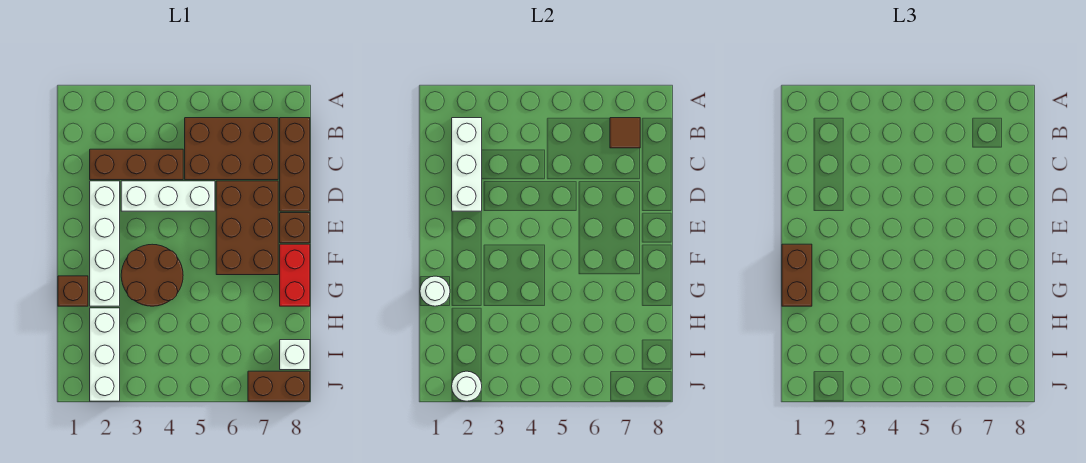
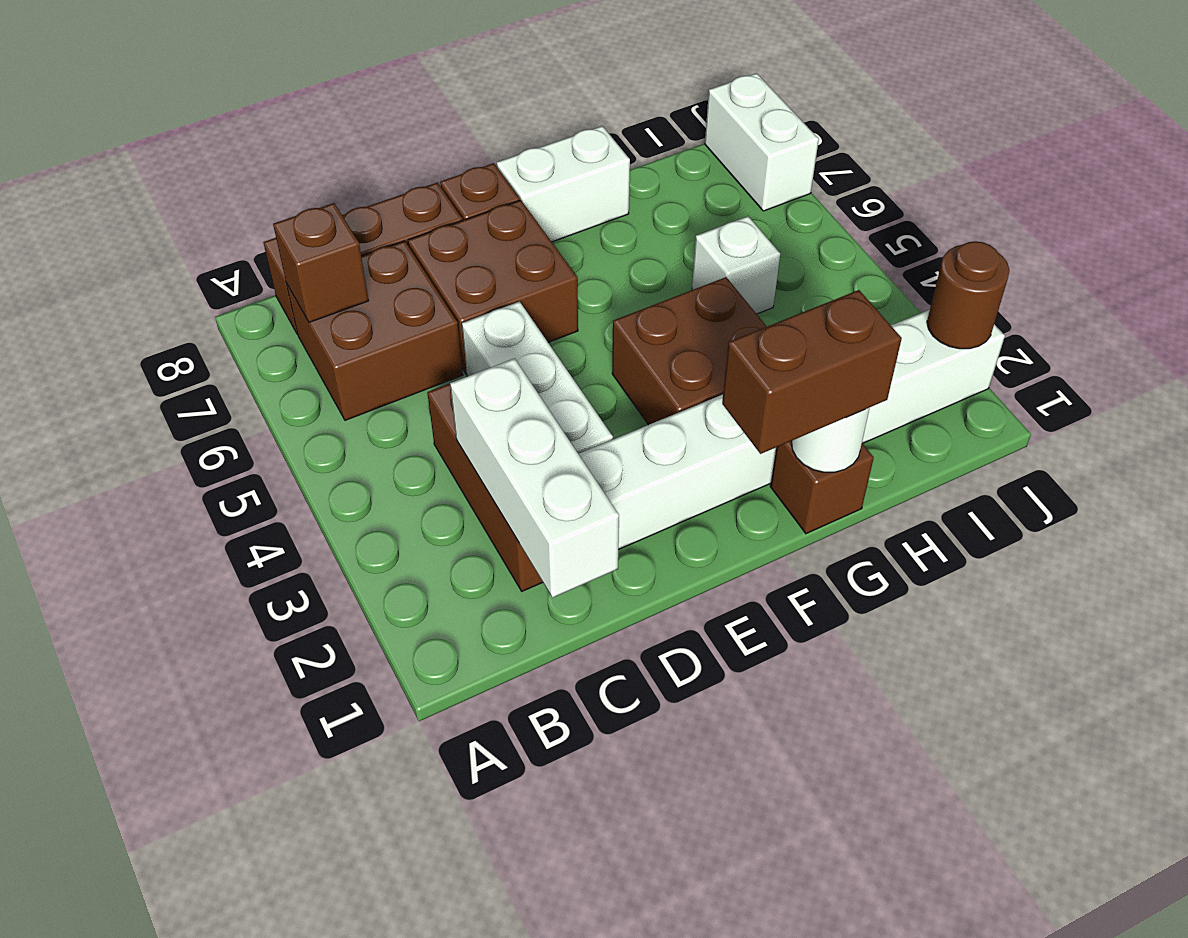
white 1x3 brick [452,118,482,211] -> white 1x3 brick turned to [450,358,619,598]
brown 2x3 brick [185,118,278,180] -> brown 2x2 brick [287,241,463,420]
brown 1x1 tile [610,118,640,148] -> brown 1x1 brick [273,203,369,322]
brown 2x3 brick [216,181,278,275] -> brown 2x2 brick [408,200,578,374]
brown 2x2 round brick [121,244,183,306] -> brown 2x2 brick [612,277,767,425]
red 1x2 brick [280,244,310,306] -> white 1x2 brick [497,126,630,242]
white 1x1 brick [280,340,310,370] -> white 1x1 brick moved to [692,216,780,314]
white 1x1 round brick [452,371,482,401] -> brown 1x1 round brick [927,241,1010,349]
brown 1x2 brick [248,371,310,401] -> white 1x2 brick [705,73,819,211]

